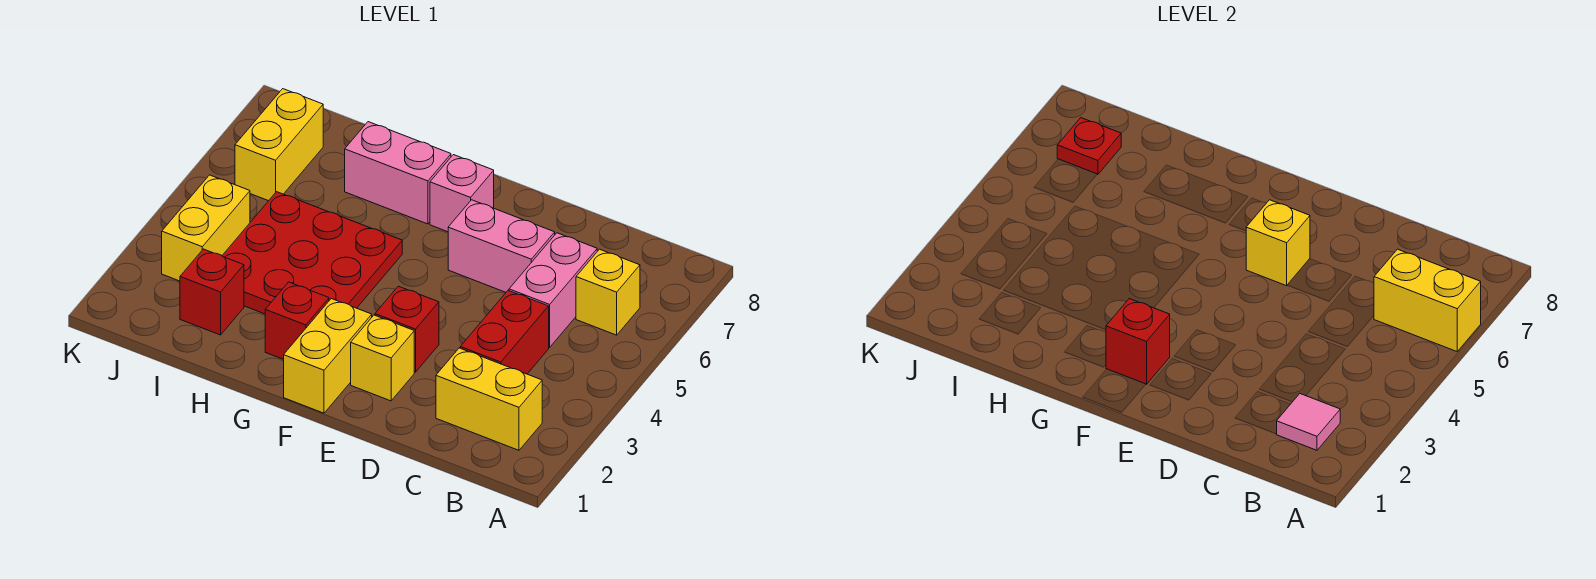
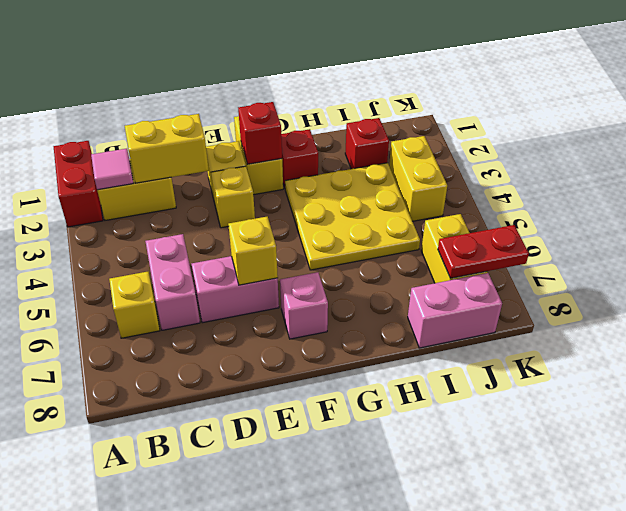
yellow 1x2 brick [1374,249,1481,351] -> yellow 1x2 brick moved to [125,114,209,183]
red 1x2 brick [460,291,549,374] -> red 1x2 brick moved to [53,141,103,227]
red 1x1 brick [375,286,439,372] -> yellow 1x1 brick [211,166,255,228]
red 3x3 plate [222,192,402,314] -> yellow 3x3 plate [285,163,420,270]
pink 1x2 brick [345,122,451,224] -> pink 1x2 brick moved to [408,273,502,348]
red 1x1 plate [1057,118,1121,174] -> red 1x2 plate [438,225,529,278]

